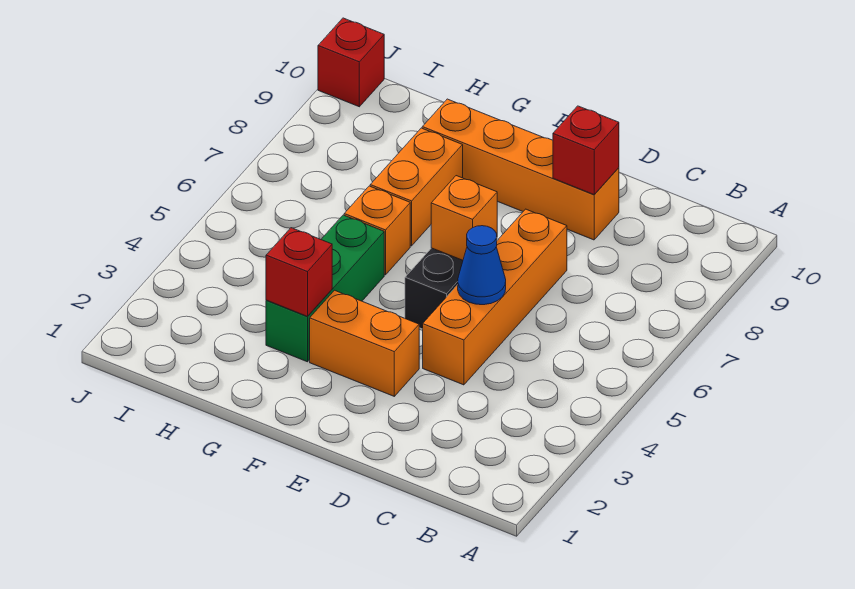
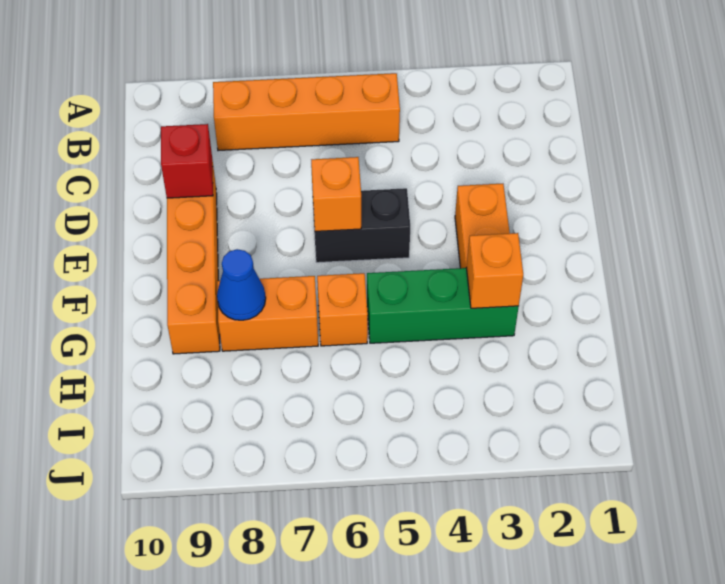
orange 1x4 brick [423,209,567,385] -> orange 1x4 brick moved to [213,73,400,151]
blue 1x1 cone [458,226,506,305] -> blue 1x1 cone moved to [217,249,266,320]
red 1x1 brick [266,228,332,316] -> orange 1x1 brick [467,233,523,308]
red 1x1 brick [318,18,384,107] -> none

